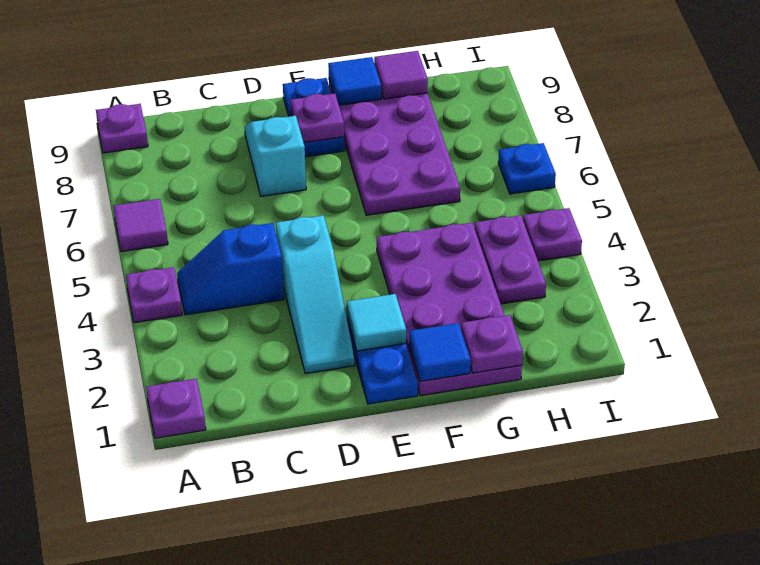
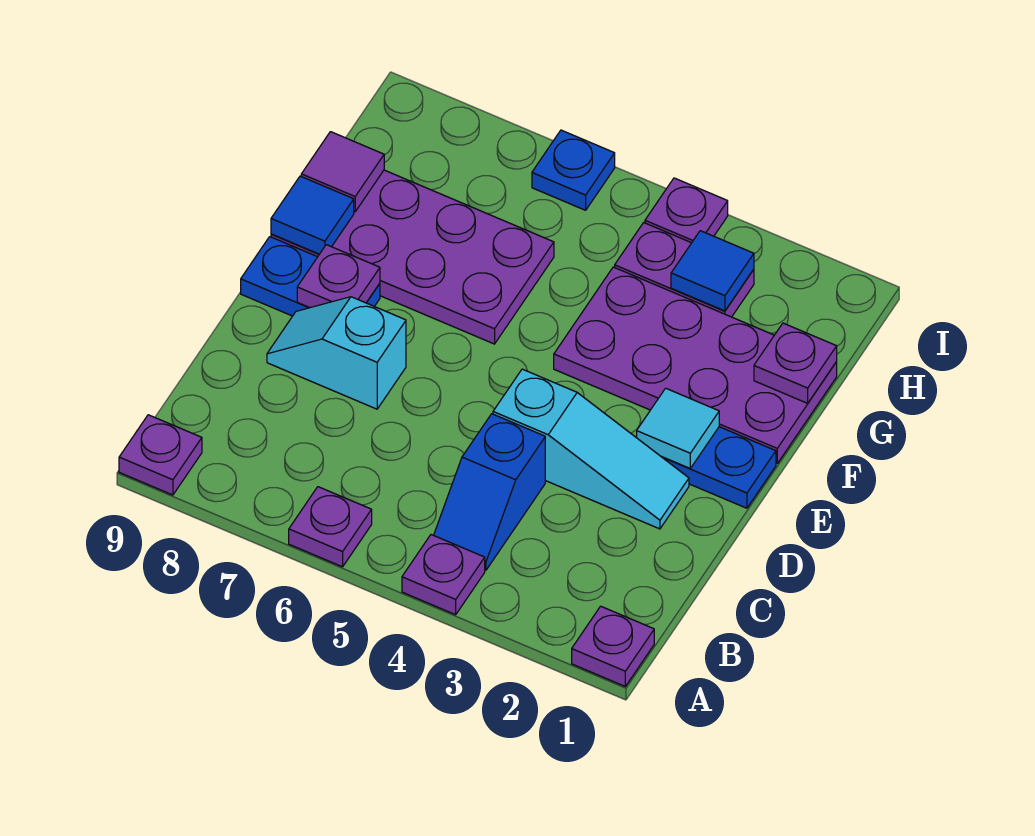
purple 1x1 tile [113,199,168,252] -> purple 1x1 plate [289,487,372,567]
blue 1x1 tile [409,323,471,381] -> blue 1x1 tile moved to [671,231,754,311]

